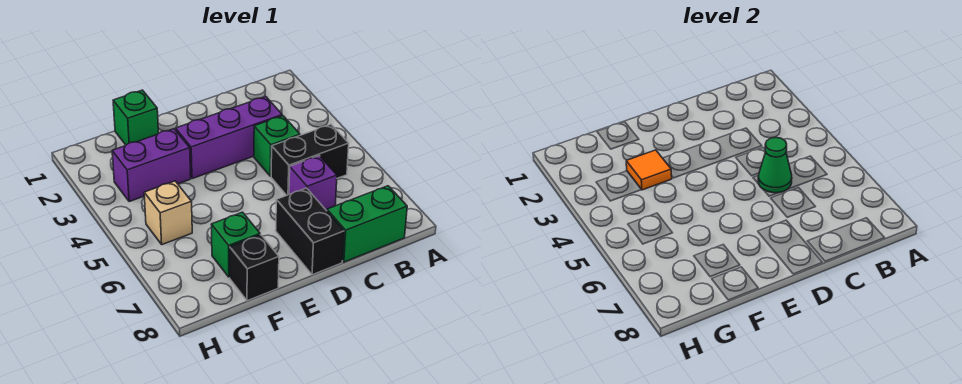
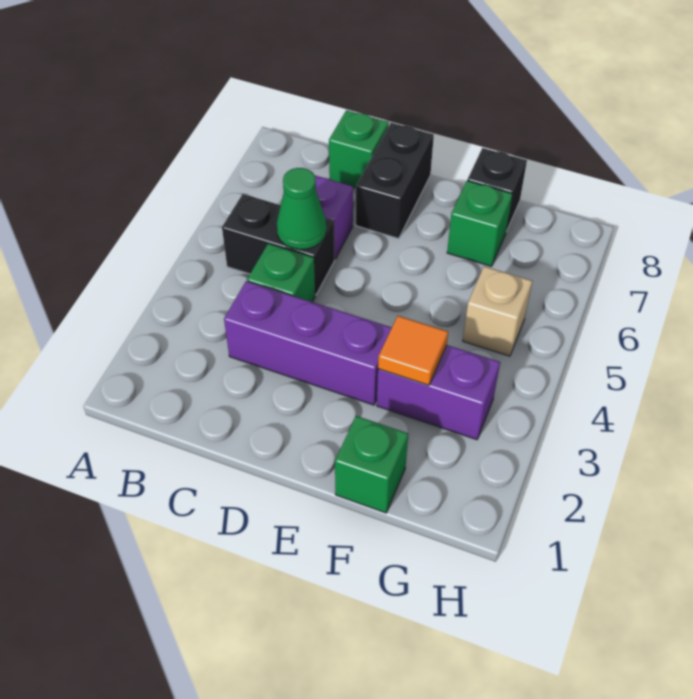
green 1x2 brick [327,186,407,262] -> green 1x1 brick [329,110,389,188]

